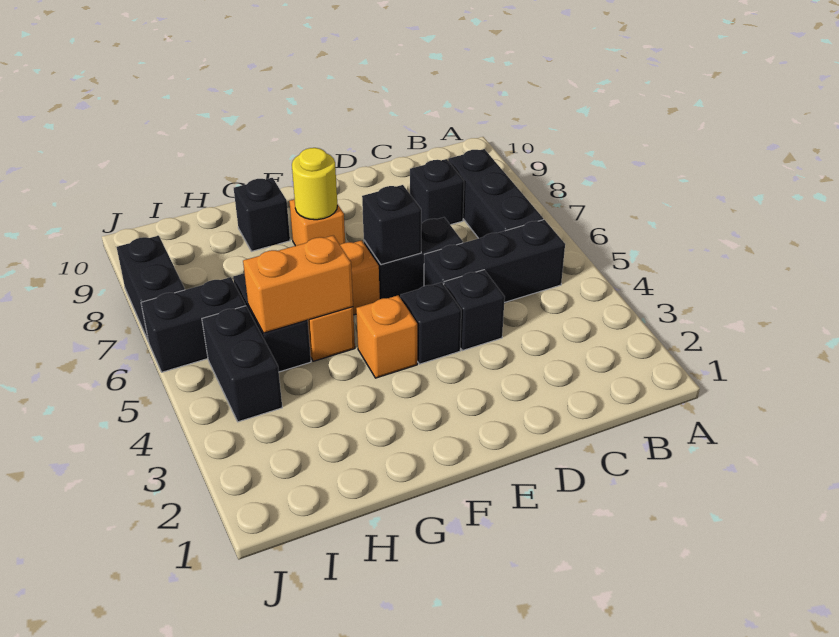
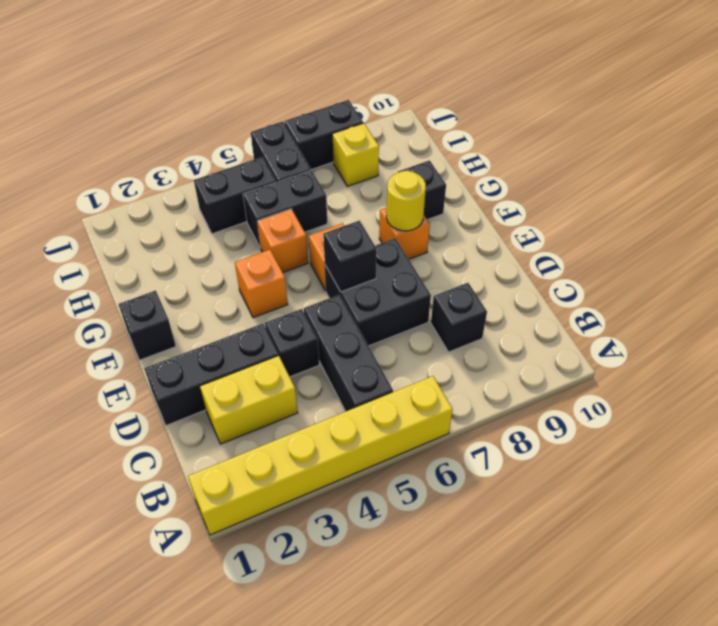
none -> yellow 1x6 brick [188,376,453,535]
black 1x3 brick [448,149,543,238] -> black 1x3 brick moved to [144,324,278,426]
none -> yellow 1x2 brick [200,356,298,444]
black 1x2 brick [364,217,463,299] -> black 2x2 brick [325,238,431,346]
black 1x1 brick [401,282,461,364] -> black 1x1 brick moved to [118,291,176,360]
orange 1x2 brick [243,235,353,333] -> none
none -> yellow 1x1 brick [332,123,379,186]

